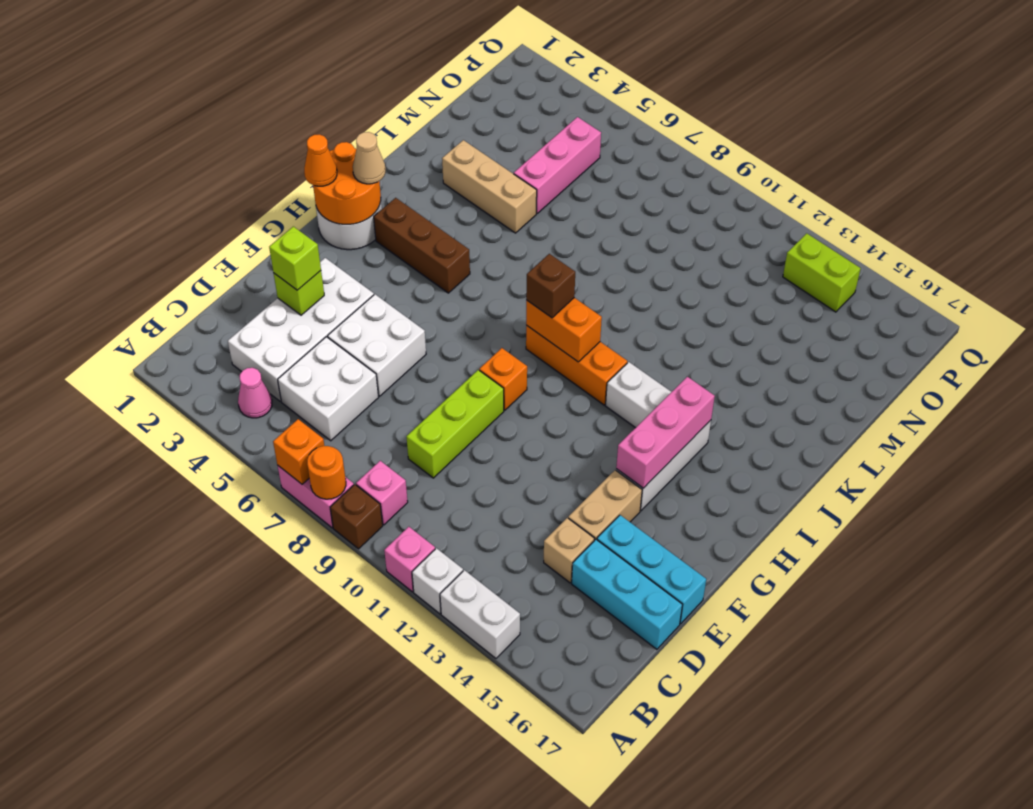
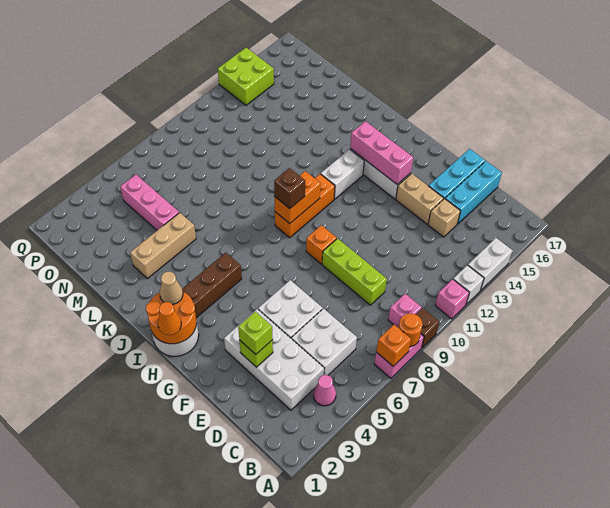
lime 1x2 brick [783,233,861,312] -> lime 2x2 brick [218,48,274,105]

